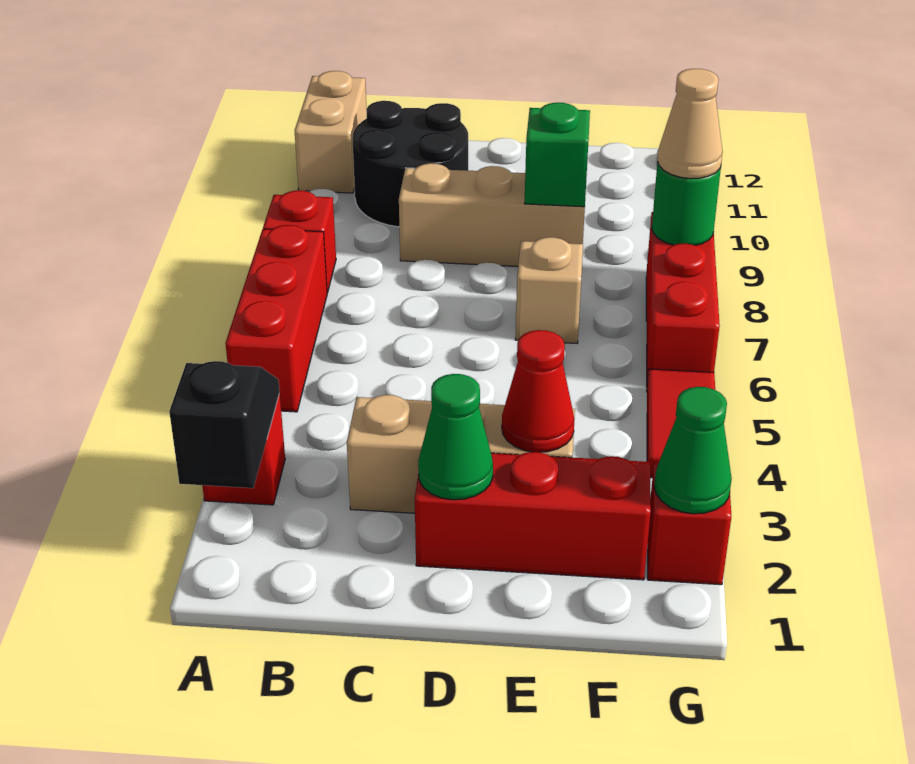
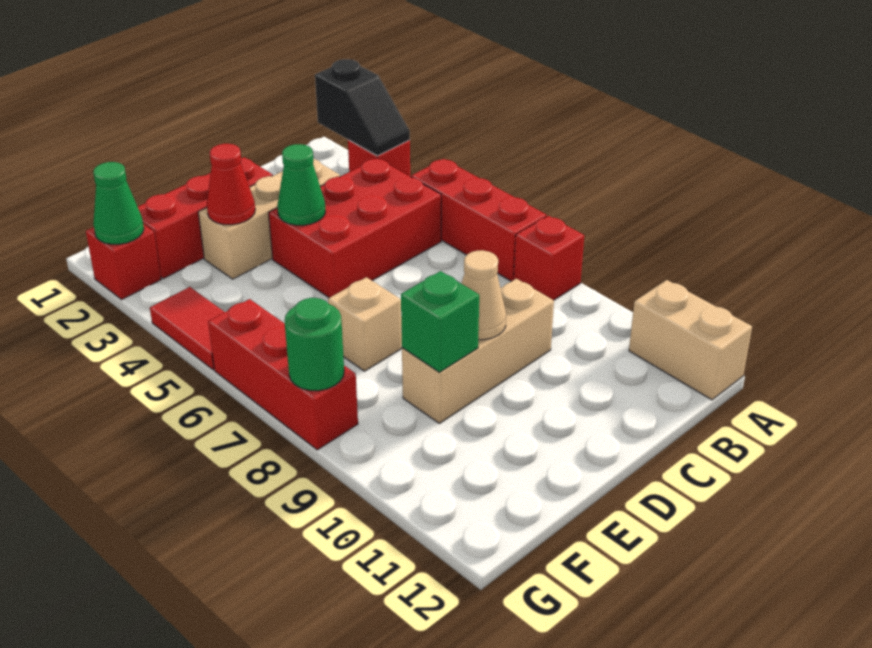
none -> red 2x3 brick [269,158,441,298]
black 2x2 round brick [352,101,468,227] -> none
green 1x1 cone [418,374,493,500] -> green 1x1 cone moved to [277,144,325,225]
tan 1x1 cone [658,69,723,179] -> tan 1x1 cone moved to [462,250,506,340]

